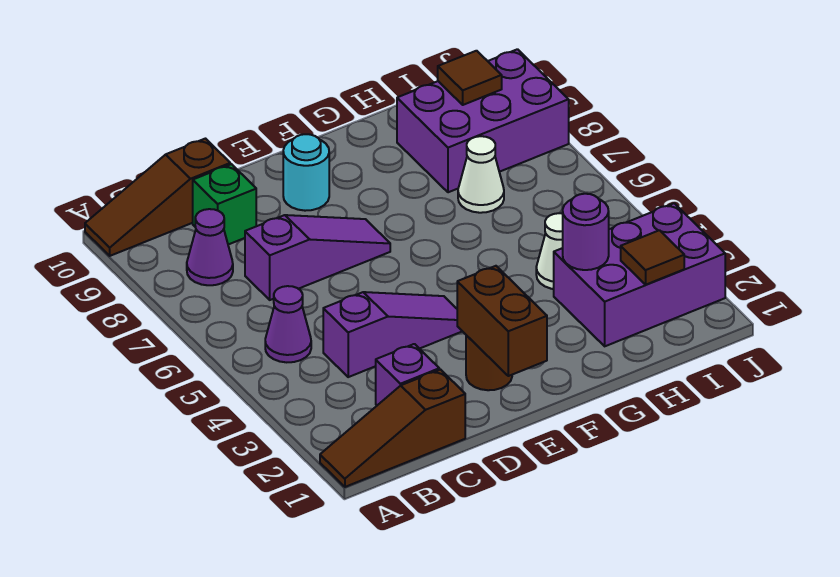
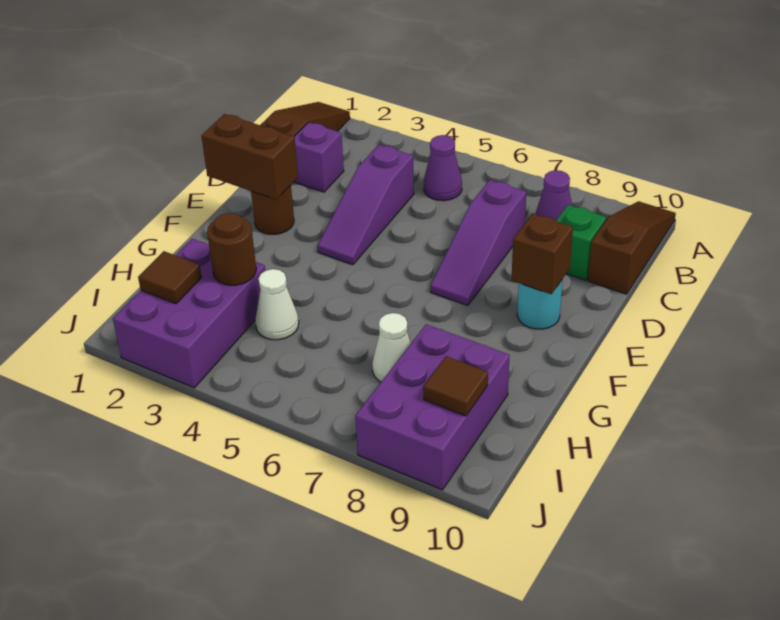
none -> brown 1x1 brick [512,214,573,294]
purple 1x1 round brick [563,194,609,270] -> brown 1x1 round brick [207,213,256,285]

